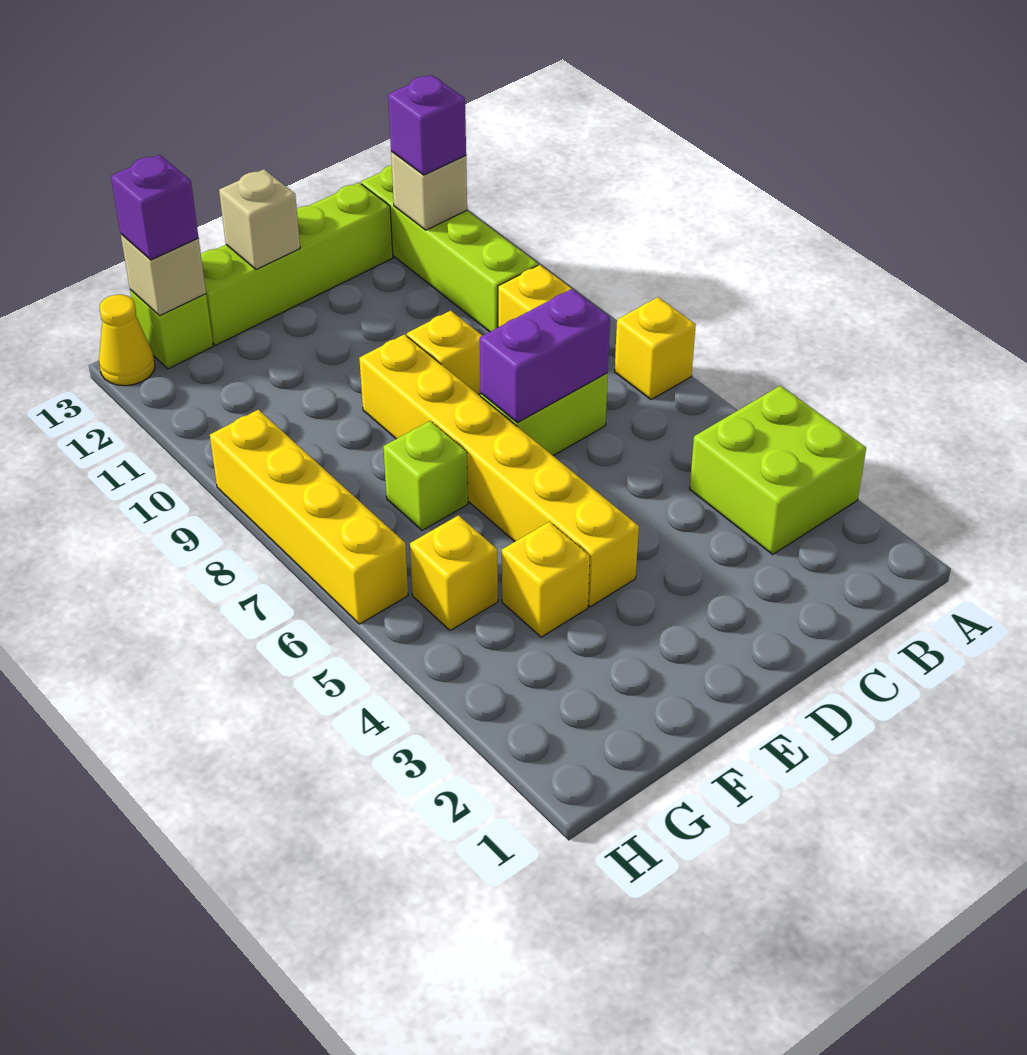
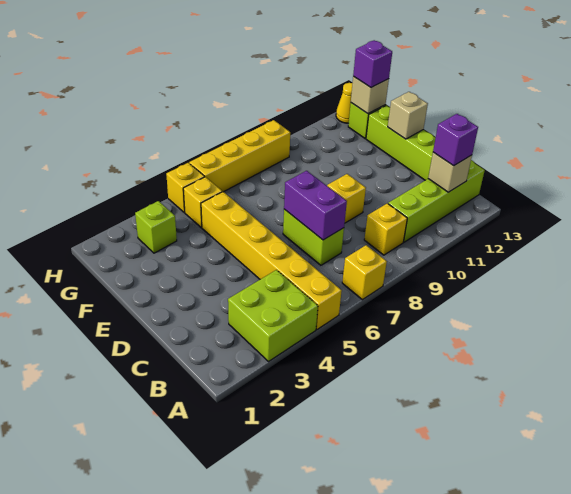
yellow 1x6 brick [359,334,639,607] -> yellow 1x6 brick turned to [201,192,342,329]
yellow 1x1 brick [502,522,590,637] -> yellow 1x1 brick moved to [166,163,205,212]
lime 1x1 brick [383,421,468,530] -> lime 1x1 brick moved to [135,201,177,253]

